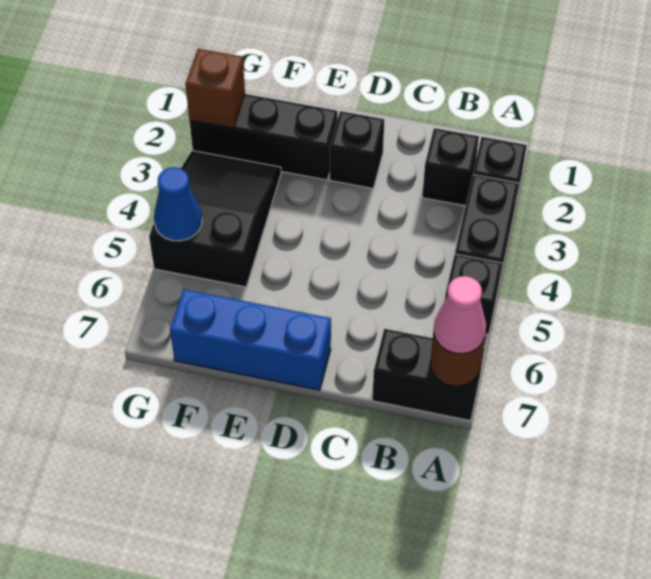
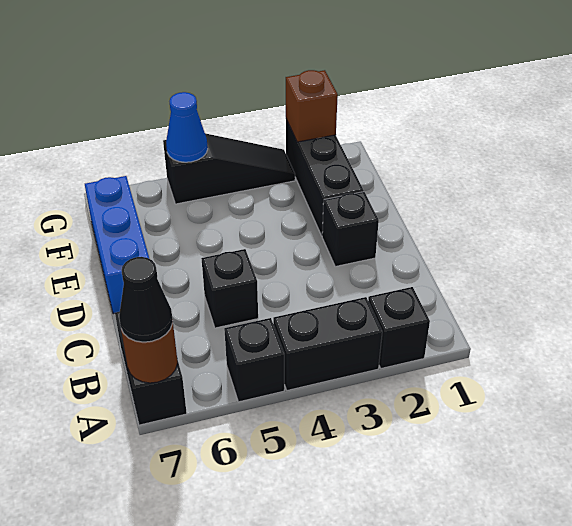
pink 1x1 cone [434,276,486,354] -> black 1x1 cone [119,257,173,342]
black 1x1 brick [422,128,479,206] -> black 1x1 brick moved to [201,249,258,328]
black 2x3 slope [149,151,281,287] -> black 1x3 slope [163,133,295,204]

